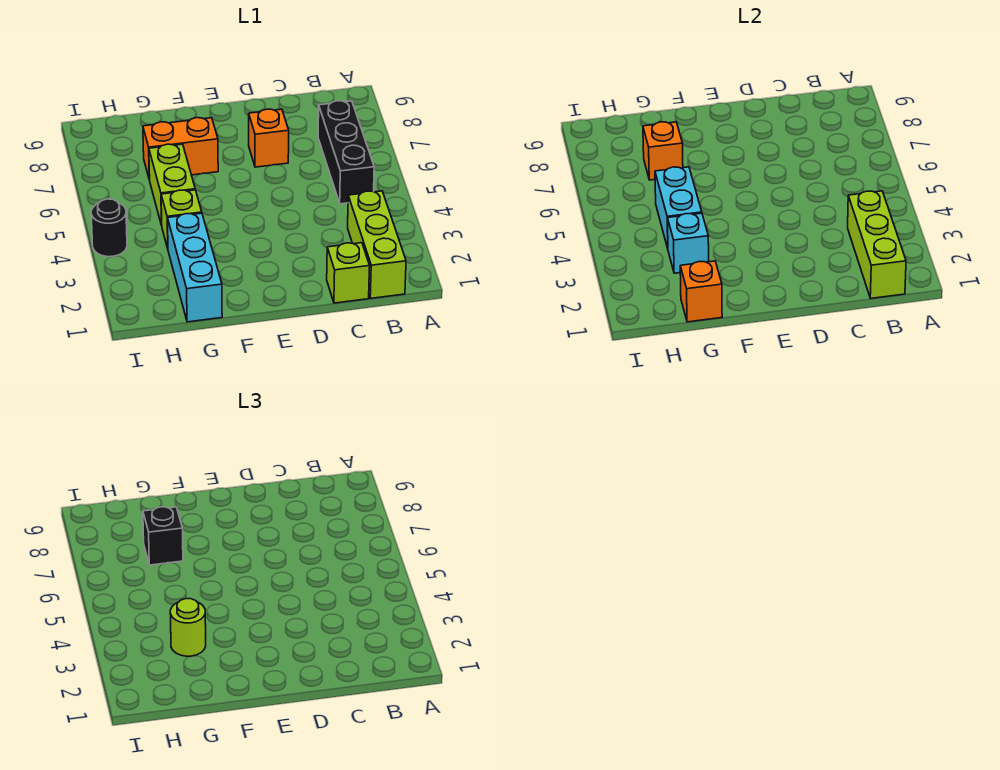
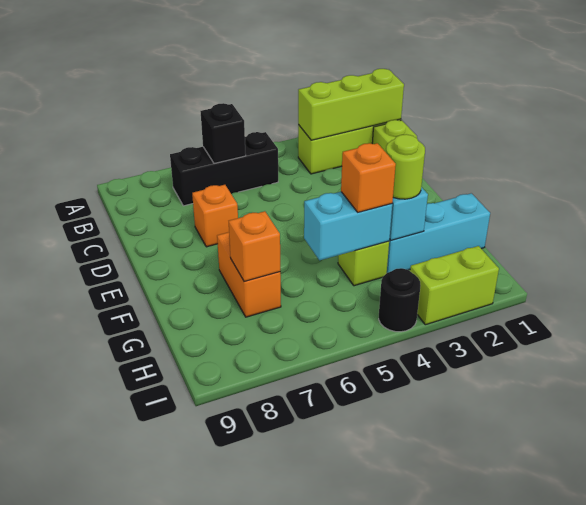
orange 1x1 brick [680,261,722,322] -> orange 1x1 brick moved to [341,143,396,212]
lime 1x2 brick [149,144,195,225] -> lime 1x2 brick moved to [410,246,499,325]
black 1x1 brick [143,507,183,565] -> black 1x1 brick moved to [200,103,246,164]

